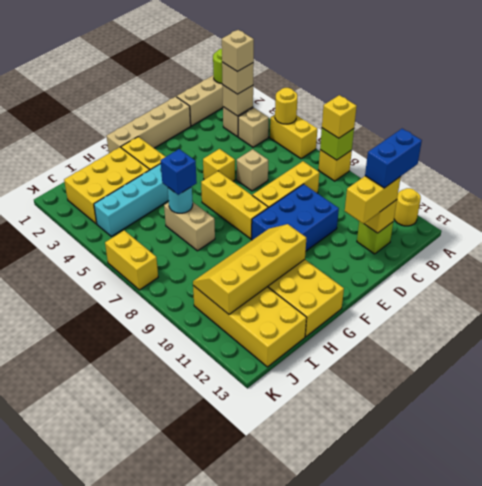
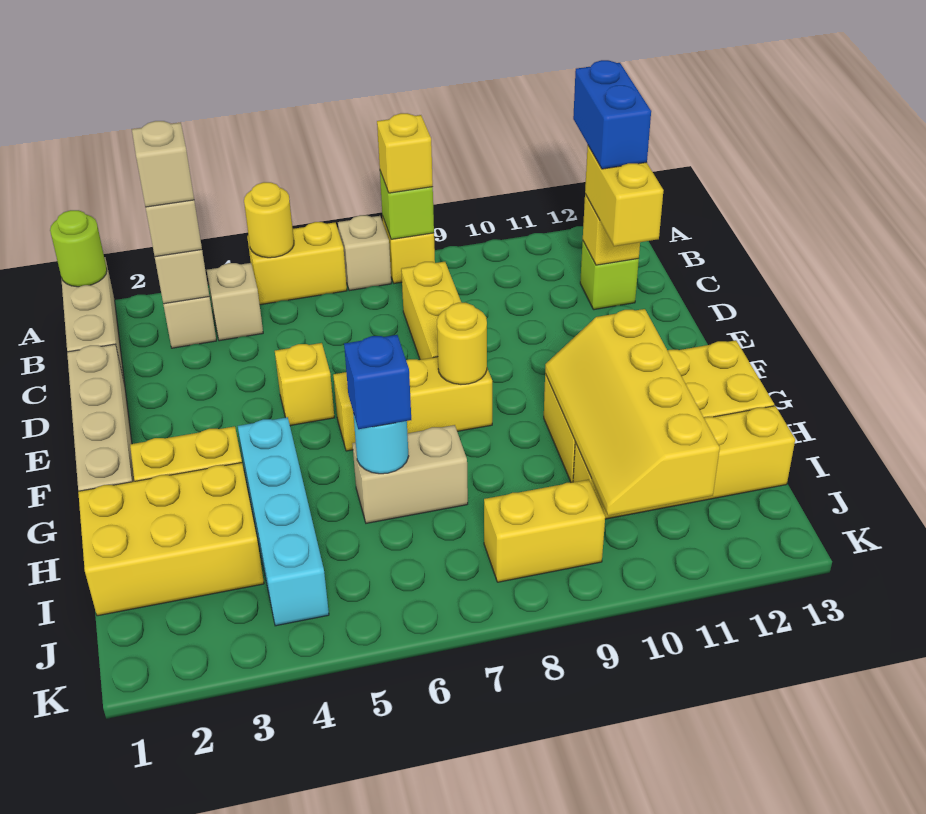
yellow 1x1 round brick [394,188,421,226] -> yellow 1x1 round brick moved to [437,303,487,384]
tan 1x1 brick [237,149,268,191] -> tan 1x1 brick moved to [338,215,391,291]
blue 2x3 brick [252,184,339,251] -> none
yellow 2x3 brick [64,147,150,224] -> yellow 2x3 brick turned to [78,463,264,616]
yellow 2x4 brick [193,286,307,367] -> yellow 1x4 brick [573,406,795,519]
yellow 1x2 brick [105,230,158,290] -> yellow 1x2 brick moved to [484,480,605,582]

